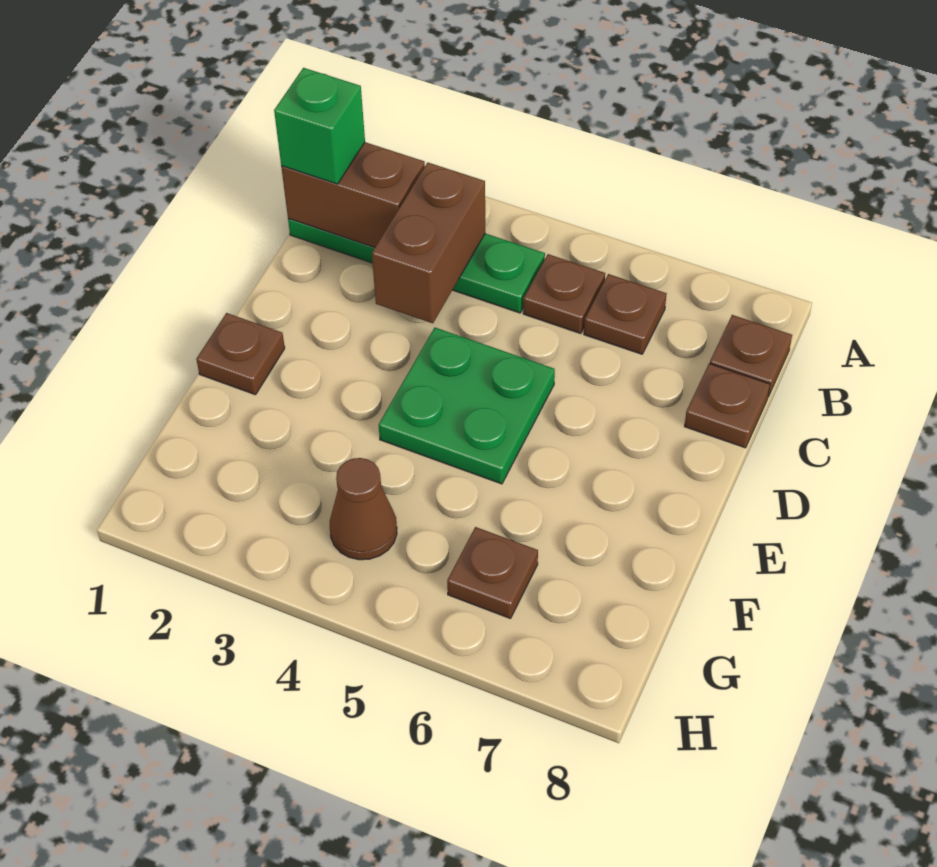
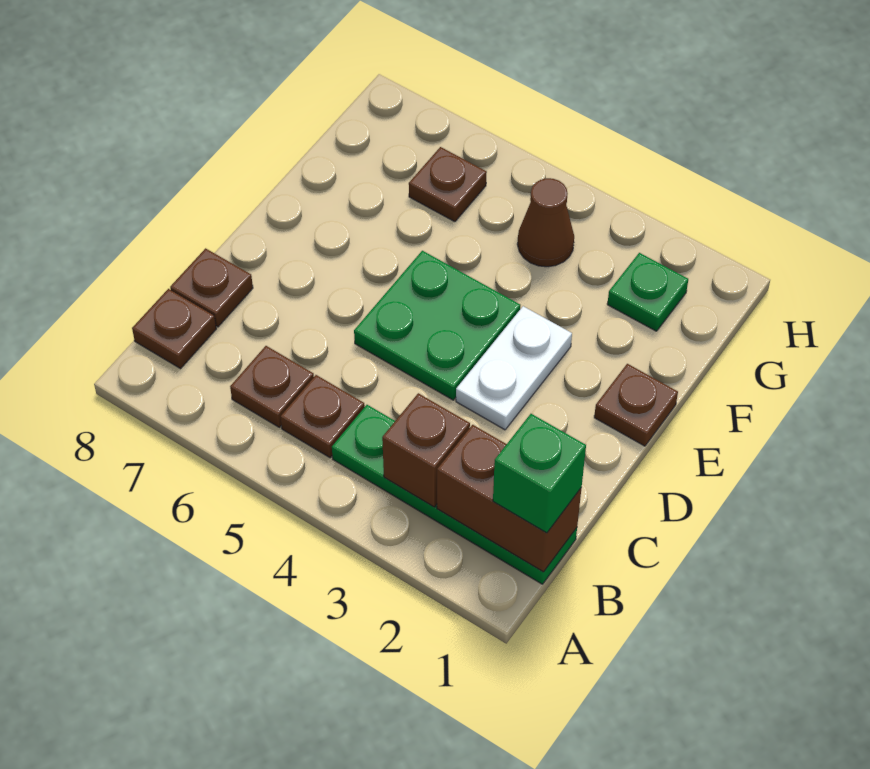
brown 1x2 brick [372,162,485,323] -> brown 1x1 brick [382,393,470,507]
none -> white 1x2 plate [456,306,572,430]
none -> green 1x1 plate [607,253,688,331]

